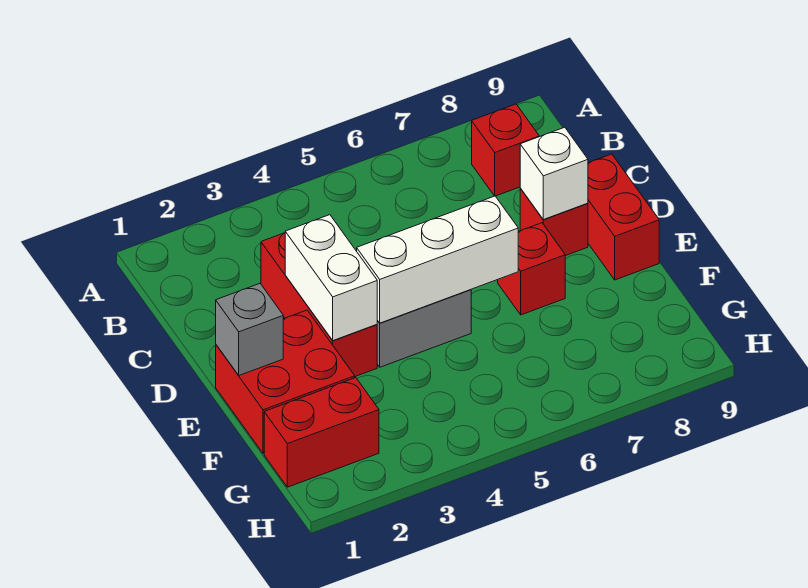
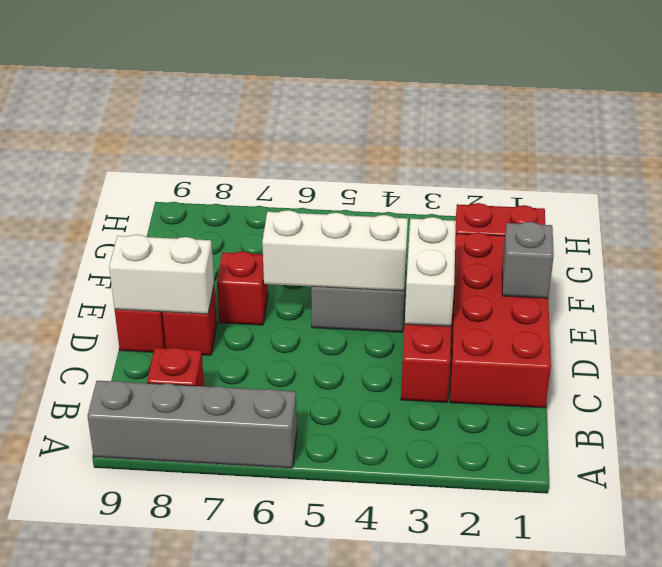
none -> grey 1x4 brick [88,381,297,468]
white 1x1 brick [520,127,588,220] -> white 1x2 brick [109,235,214,314]
red 2x2 brick [216,310,355,453] -> red 2x4 brick [450,232,551,408]

